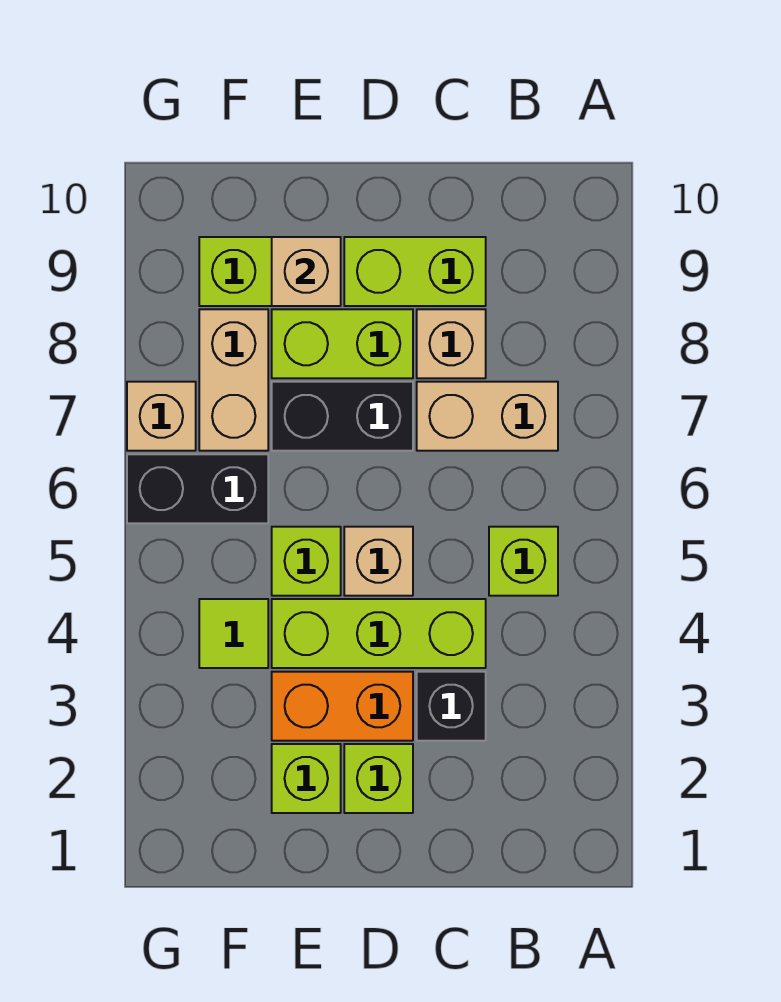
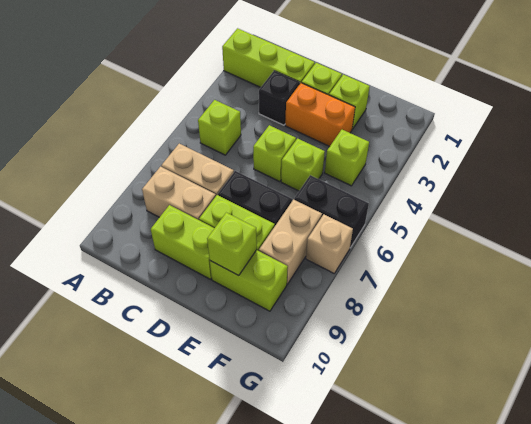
lime 1x3 brick [272,599,486,668] -> lime 1x3 brick moved to [222,28,315,87]
tan 1x1 brick [417,309,486,378] -> tan 1x2 brick [142,167,216,220]
tan 1x1 brick [344,527,413,596] -> lime 1x1 brick [253,125,296,182]
tan 1x1 brick [272,237,341,306] -> lime 1x1 brick [207,213,257,275]
lime 1x1 tile [199,599,268,668] -> lime 1x1 brick [325,130,369,186]

